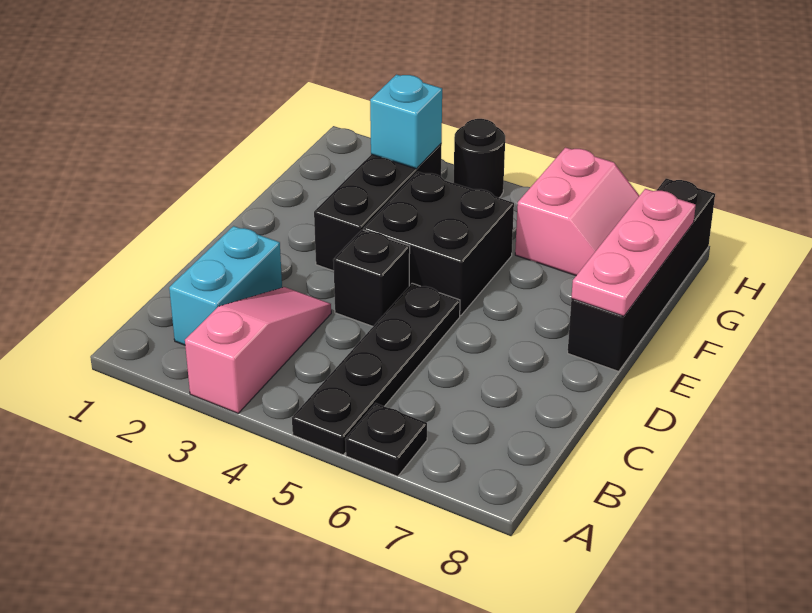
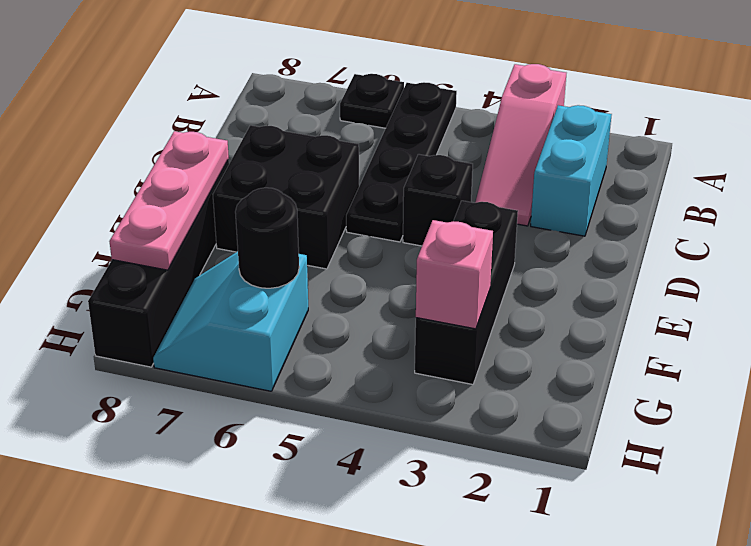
black 2x2 brick [363,172,514,316] -> black 2x2 brick moved to [213,125,359,269]
cyan 1x1 brick [370,75,442,169] -> pink 1x1 brick [416,220,493,329]
pink 2x2 slope [515,148,639,275] -> cyan 2x2 slope [153,251,308,391]
black 1x1 round brick [454,119,505,198] -> black 1x1 round brick moved to [235,188,299,288]

